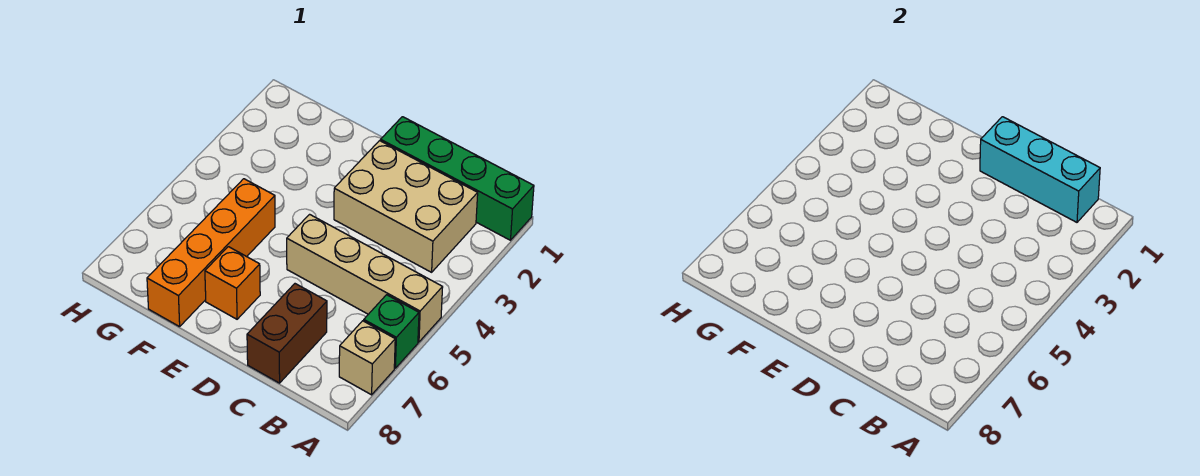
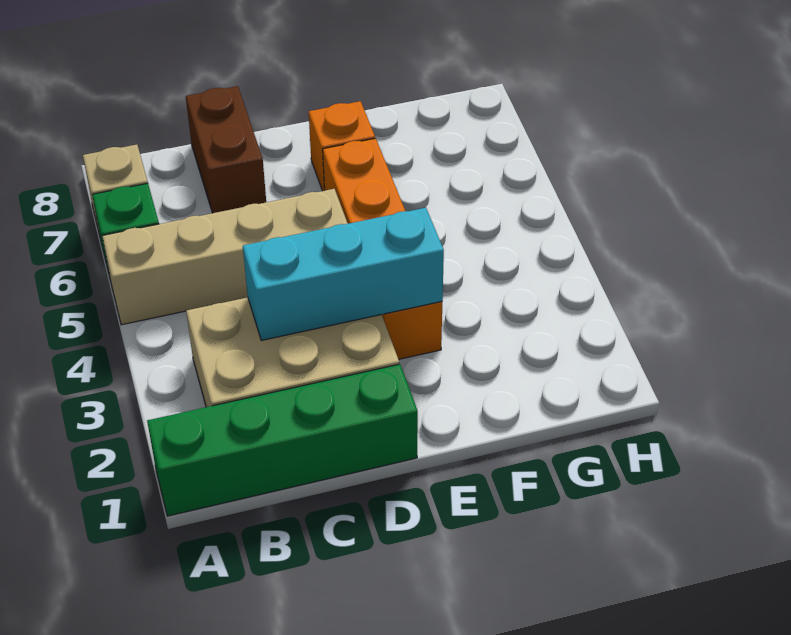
cyan 1x3 brick [980,117,1100,222] -> cyan 1x3 brick moved to [243,208,444,340]
orange 1x4 brick [147,179,275,327] -> orange 1x4 brick moved to [323,138,442,359]

